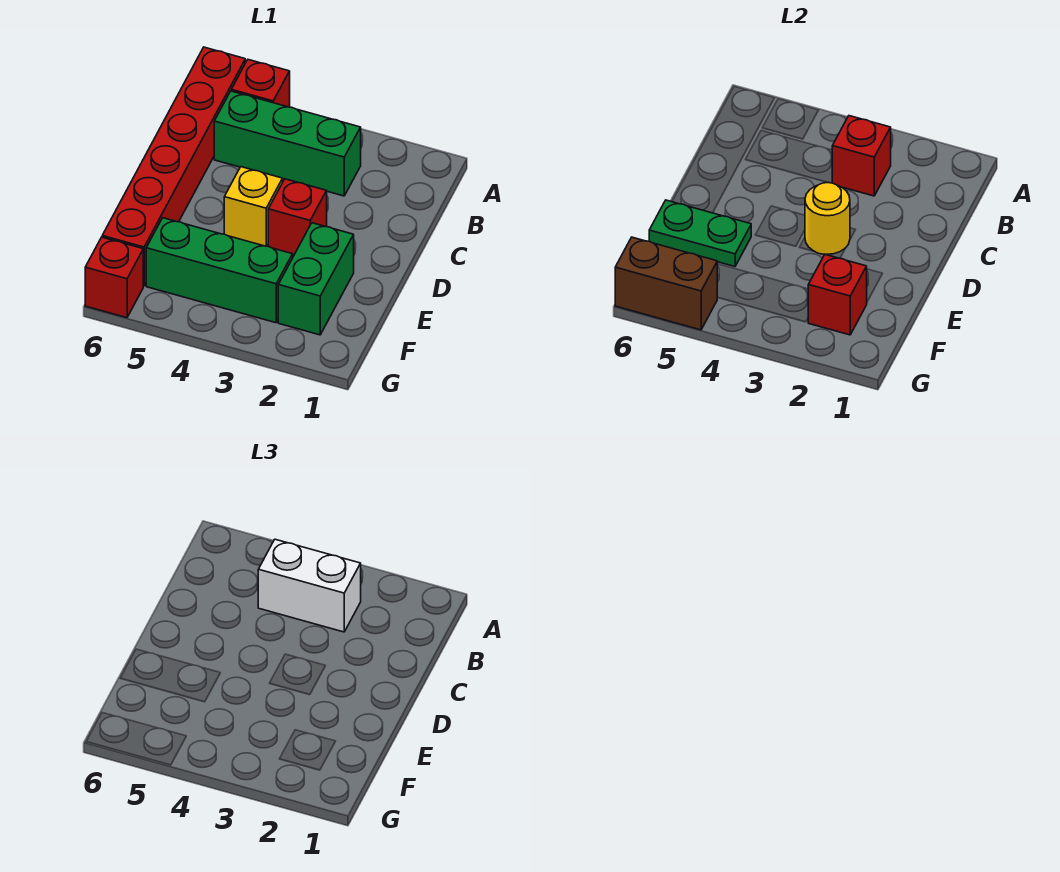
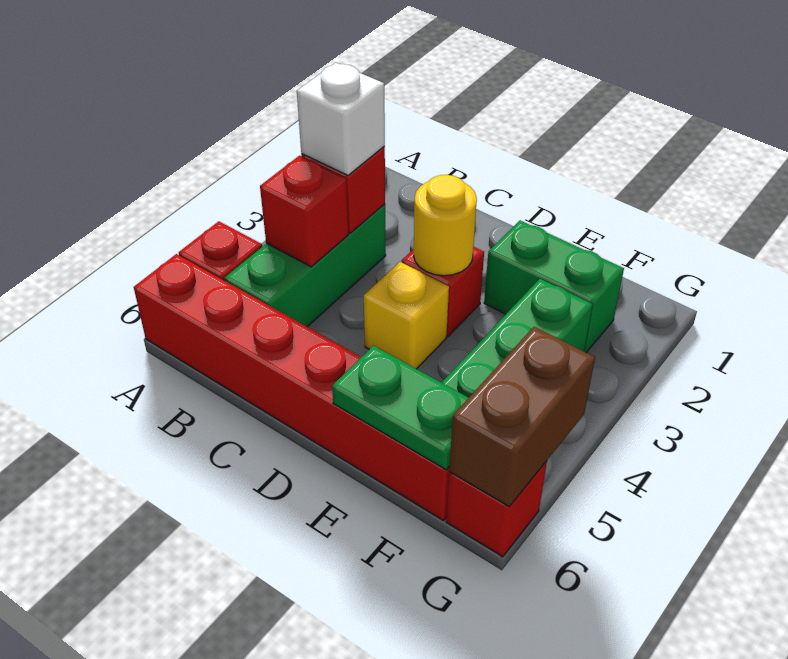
white 1x2 brick [258,539,361,632] -> white 1x1 brick [297,63,385,175]
green 1x2 plate [649,200,751,267] -> green 1x2 plate turned to [332,346,468,470]
red 1x1 brick [808,254,867,335] -> red 1x1 brick moved to [260,156,348,267]

